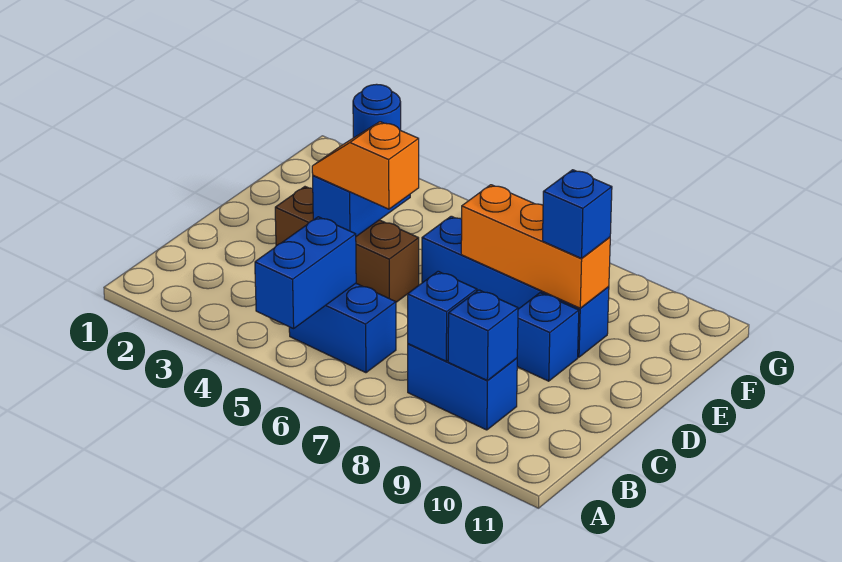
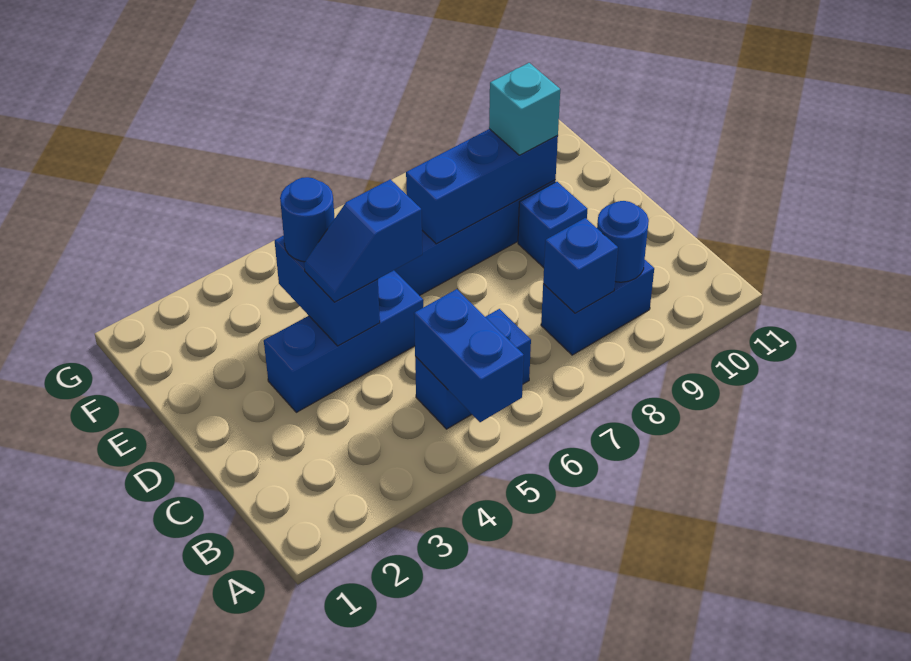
blue 1x1 brick [448,290,518,380] -> blue 1x1 round brick [597,201,649,282]
brown 1x3 brick [275,187,419,302] -> blue 1x3 brick [264,270,423,412]
orange 1x2 slope [312,122,419,209] -> blue 1x2 slope [304,179,422,302]
orange 1x3 brick [461,185,610,308] -> blue 1x3 brick [406,129,558,244]
blue 1x1 brick [542,170,612,258] -> cyan 1x1 brick [489,63,560,155]

